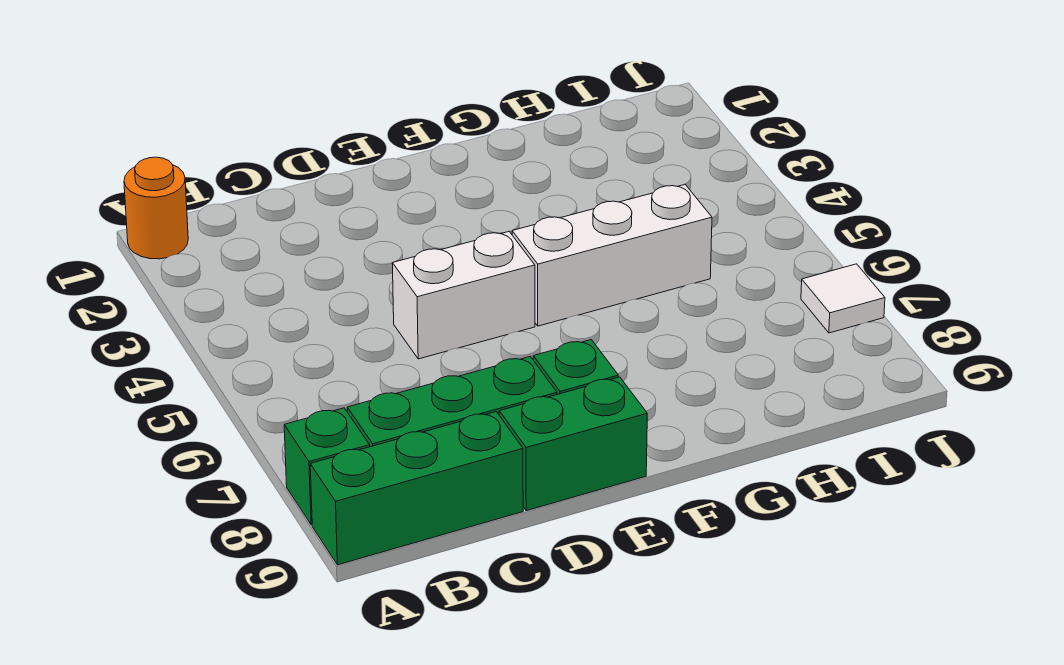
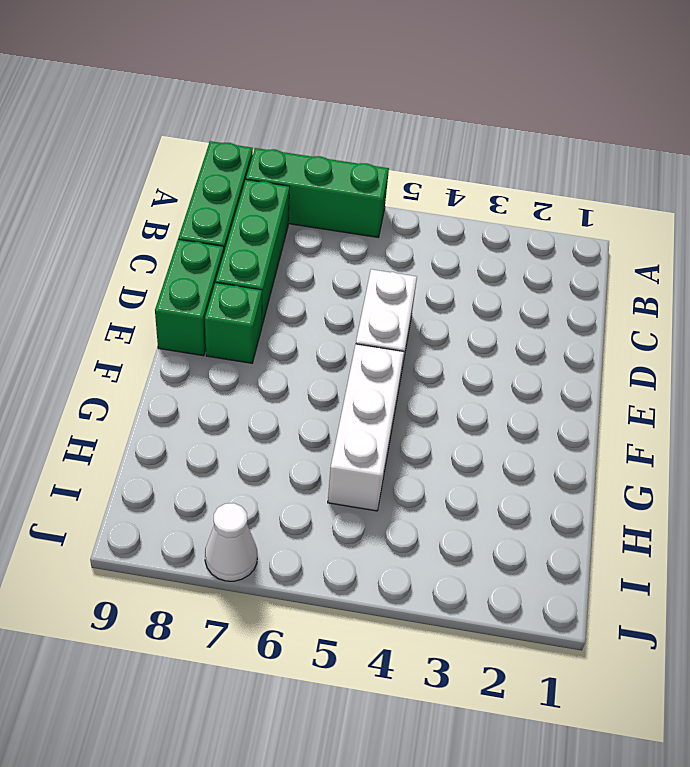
orange 1x1 round brick [124,157,188,259] -> none
green 1x1 brick [284,408,370,525] -> green 1x3 brick [246,148,389,237]
white 1x1 tile [801,264,885,333] -> white 1x1 cone [205,503,257,581]

